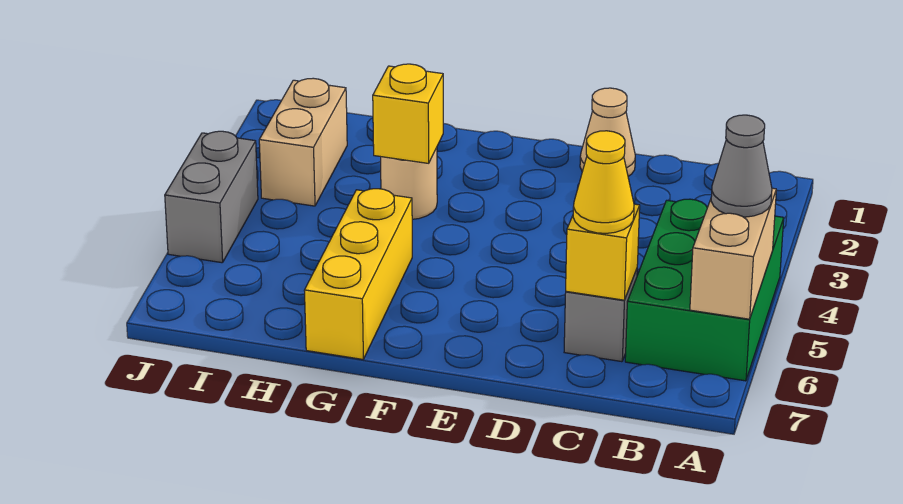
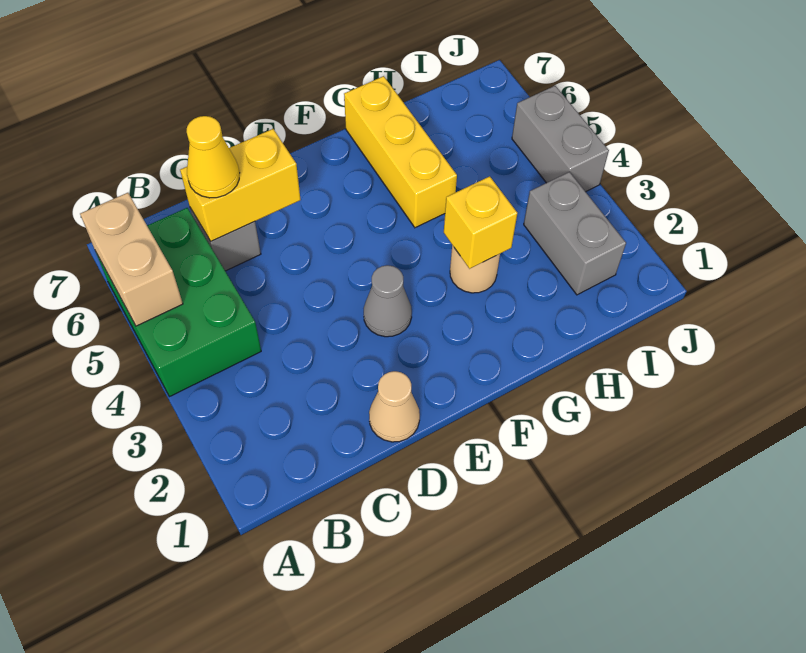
grey 1x1 cone [711,115,772,217] -> grey 1x1 cone moved to [364,265,412,337]
yellow 1x1 brick [566,204,640,300] -> yellow 1x2 brick [180,129,301,241]
tan 1x2 brick [259,78,347,206] -> grey 1x2 brick [524,172,626,295]

